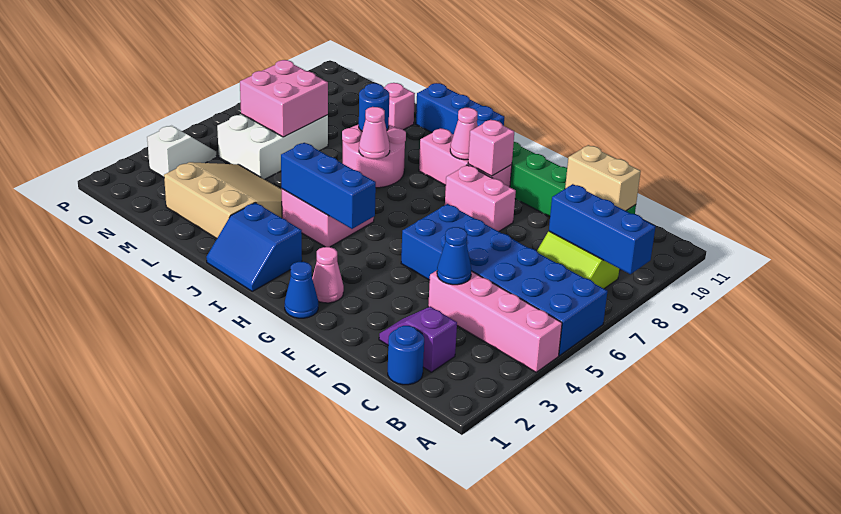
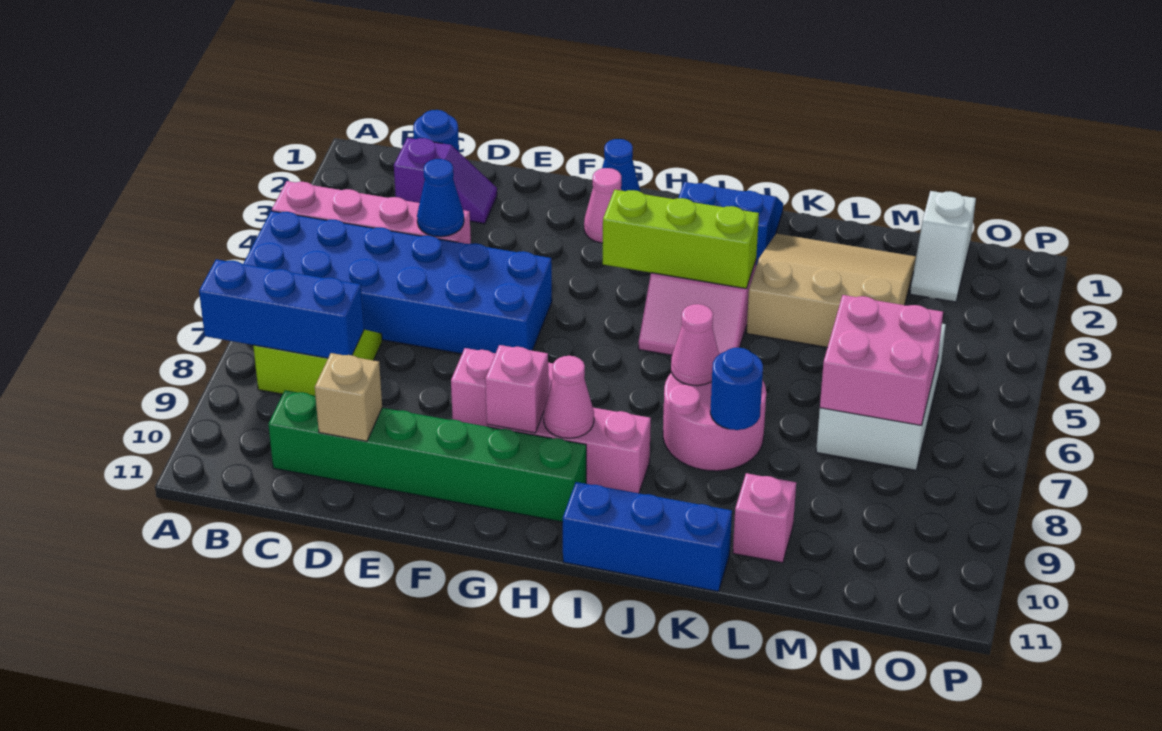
tan 1x2 brick [565,145,641,211] -> tan 1x1 brick [315,353,382,441]
blue 1x3 brick [281,143,376,229] -> lime 1x3 brick [603,190,759,289]
tan 3x3 slope [164,162,282,239] -> tan 3x3 slope turned to [747,234,916,347]
white 1x2 slope [147,126,217,177] -> white 1x2 slope moved to [910,191,976,302]

